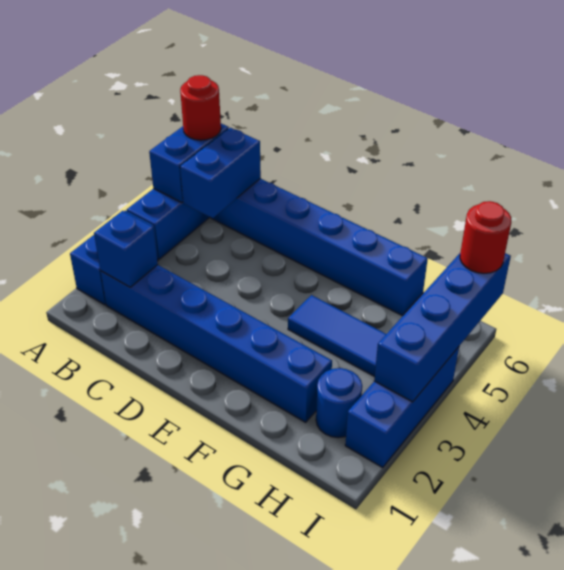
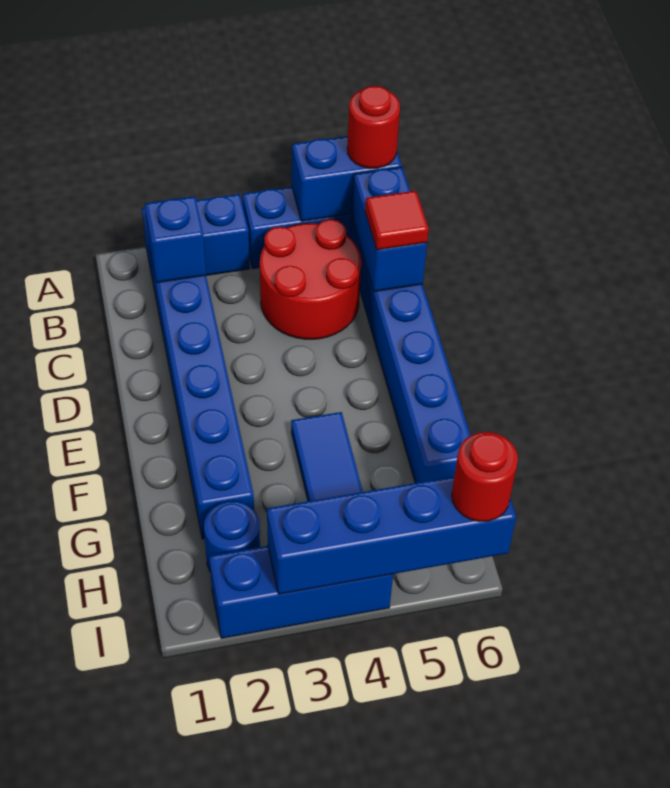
none -> red 2x2 round brick [260,220,361,339]
blue 1x2 brick [180,128,261,218] -> blue 1x2 brick turned to [351,167,427,292]
none -> red 1x1 tile [365,191,429,250]

